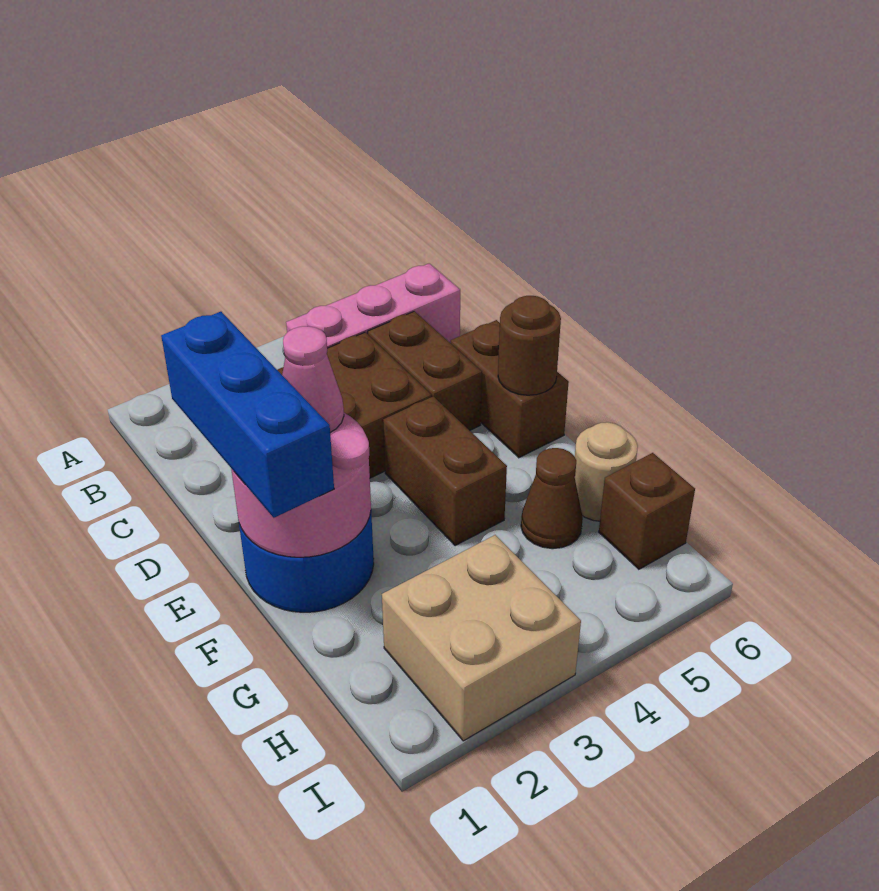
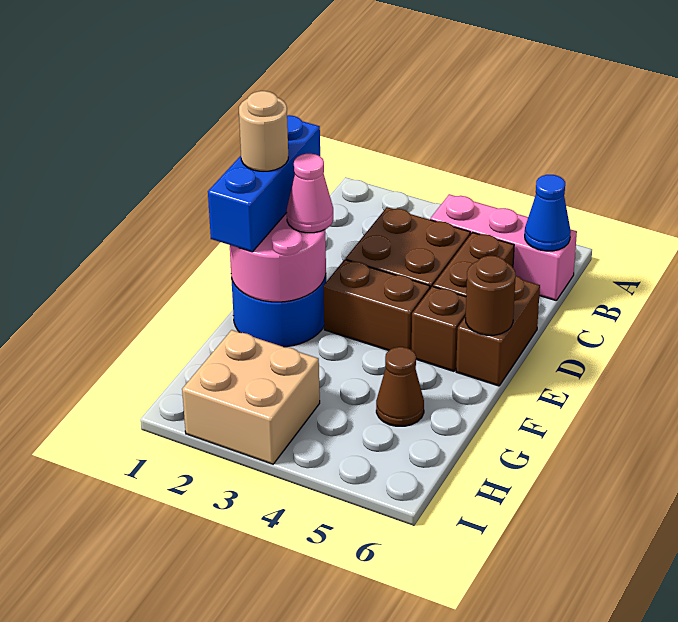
none -> blue 1x1 cone [525,175,571,251]
brown 1x2 brick [383,396,507,546] -> brown 1x2 brick turned to [323,260,430,351]
tan 1x1 round brick [575,422,638,521] -> tan 1x1 round brick moved to [239,91,288,171]
brown 1x1 brick [599,453,695,569] -> brown 1x1 brick moved to [412,286,466,371]

